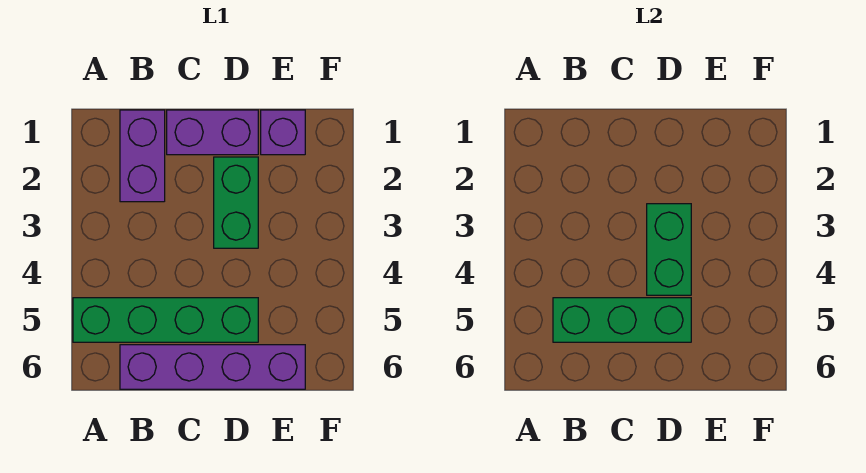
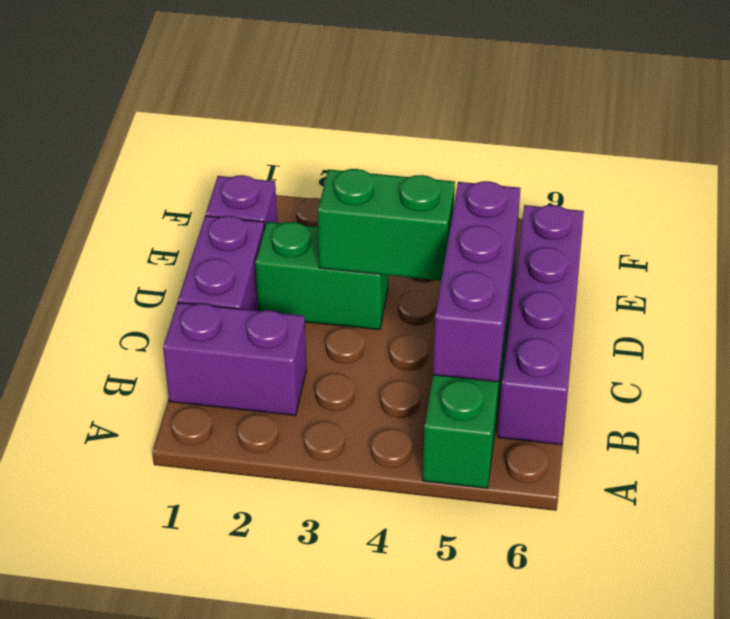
green 1x3 brick [553,298,691,342] -> purple 1x3 brick [433,181,521,382]

